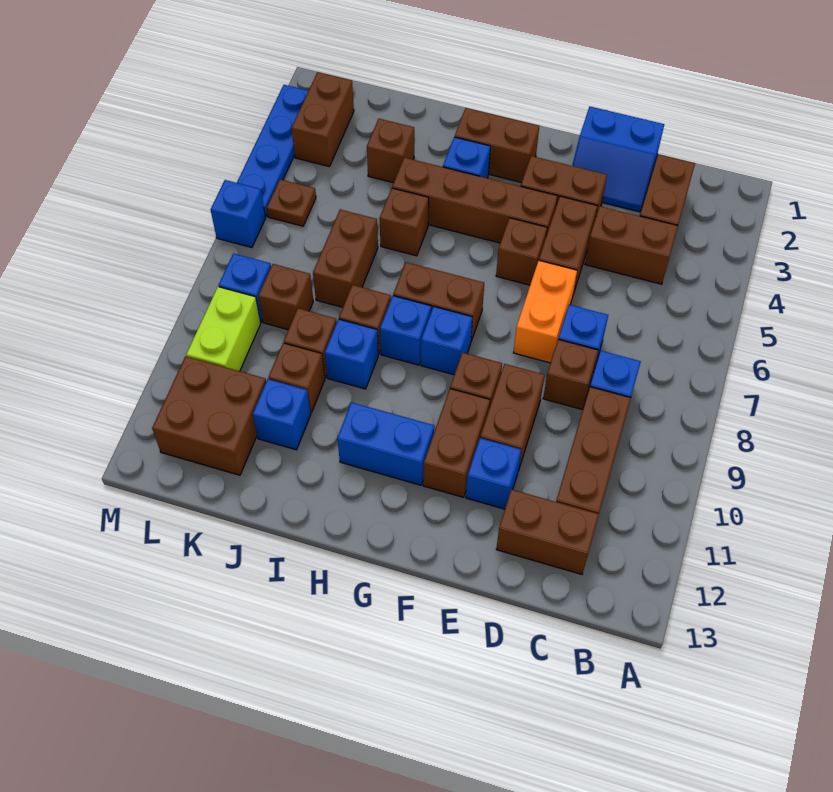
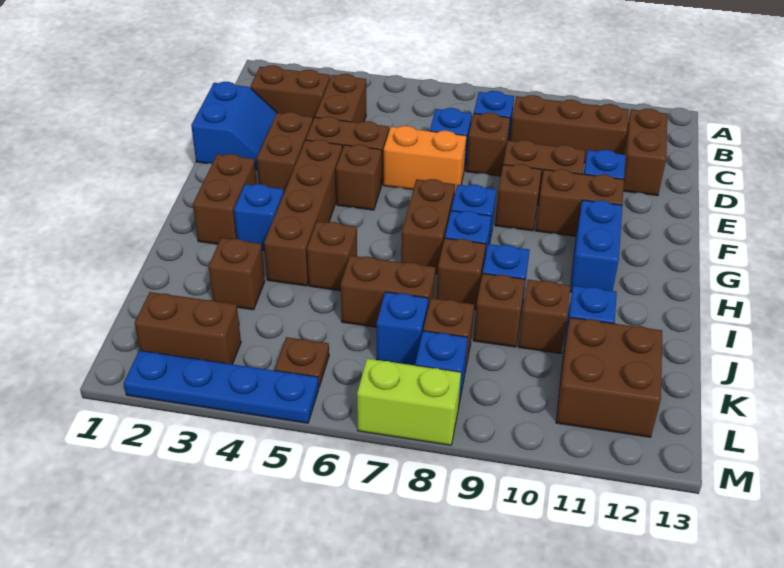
lime 1x2 brick [186,287,261,371] -> lime 1x2 brick moved to [357,359,461,445]
blue 1x1 brick [211,180,265,248] -> blue 1x1 brick moved to [377,292,428,365]

